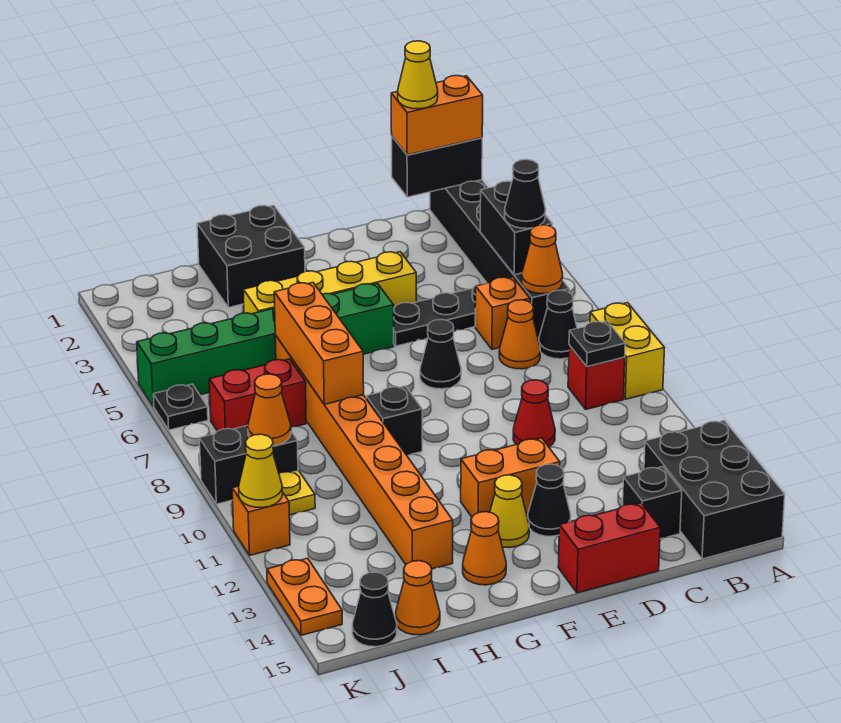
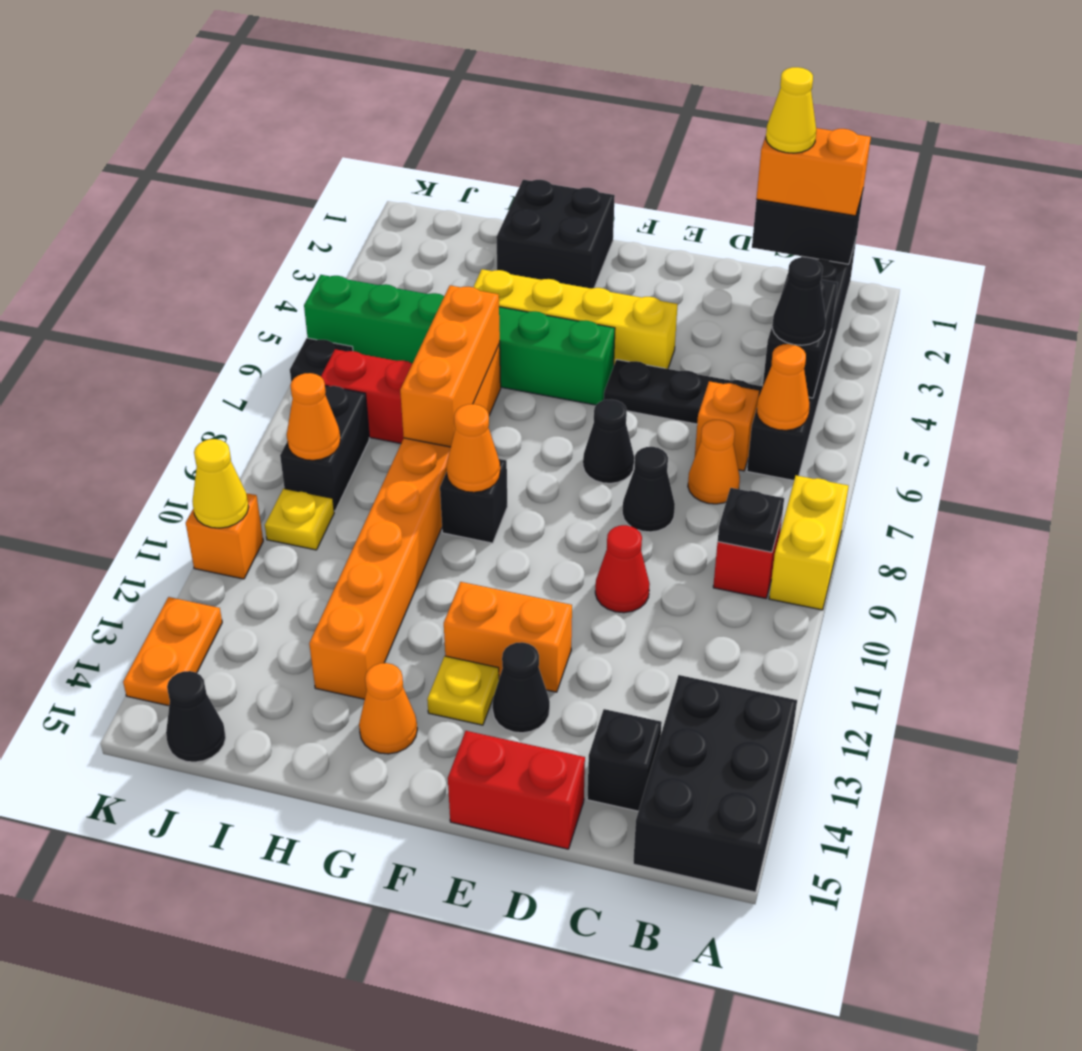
black 1x1 cone [539,290,577,359] -> black 1x1 cone moved to [622,447,675,532]
yellow 1x1 cone [490,475,529,548] -> yellow 1x1 plate [427,656,499,725]
orange 1x1 cone [396,561,440,635] -> orange 1x1 cone moved to [446,404,500,492]
black 1x2 brick [200,426,298,504] -> black 1x2 brick turned to [280,386,369,511]

